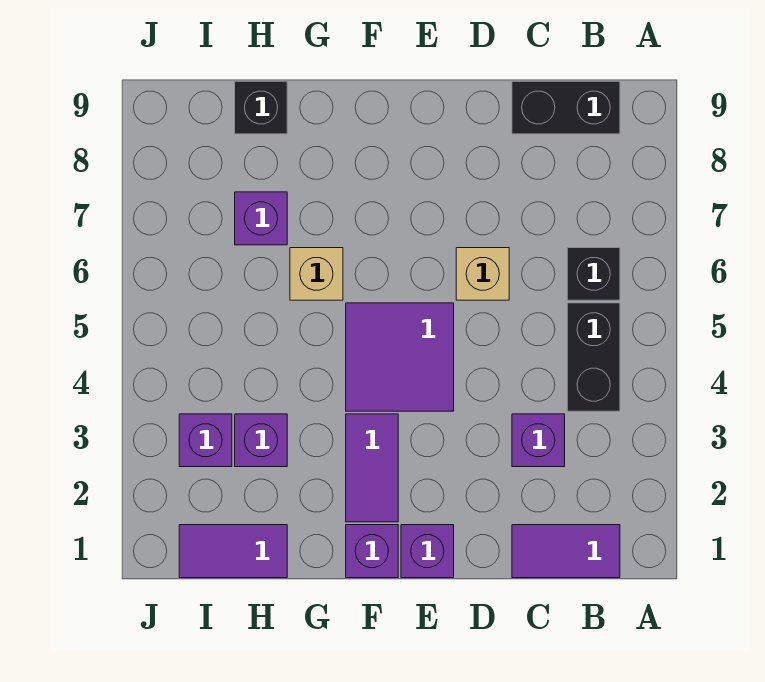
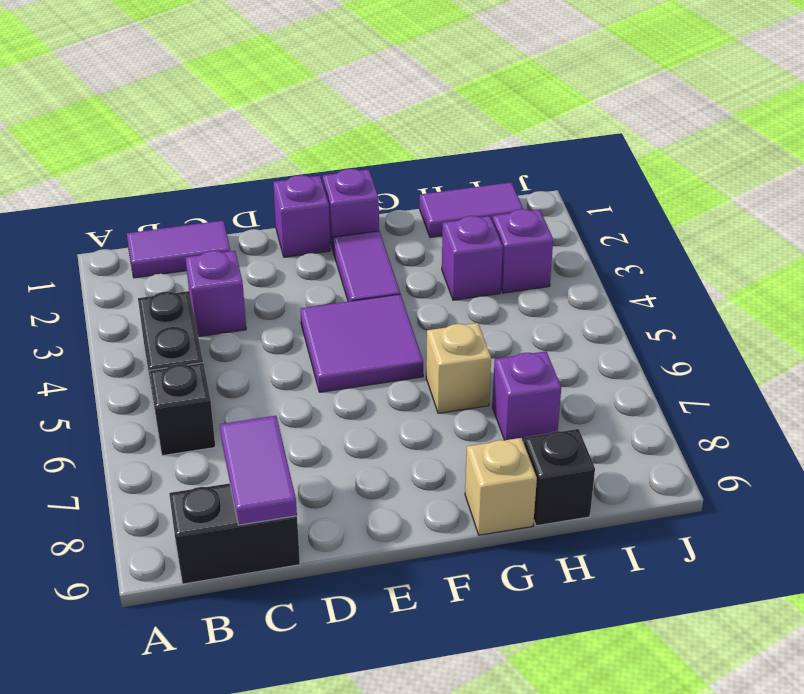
none -> purple 1x2 tile [220,416,297,525]
tan 1x1 brick [456,248,509,300] -> tan 1x1 brick moved to [465,438,537,535]

